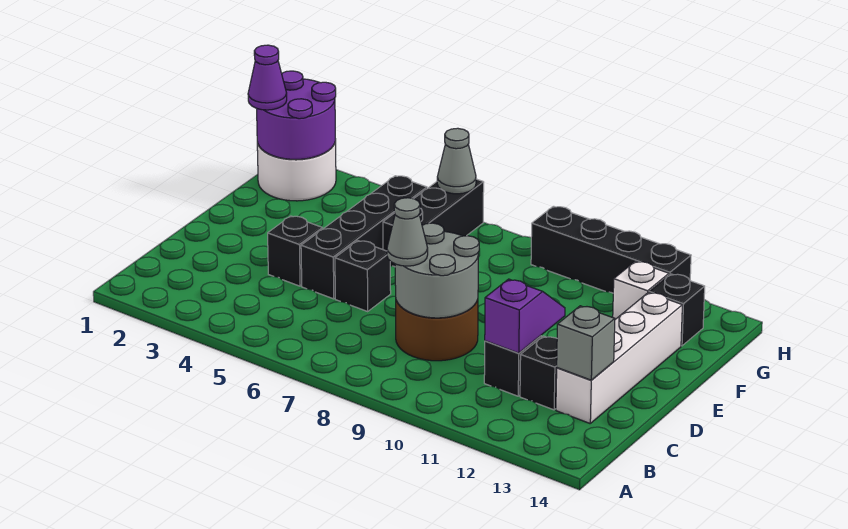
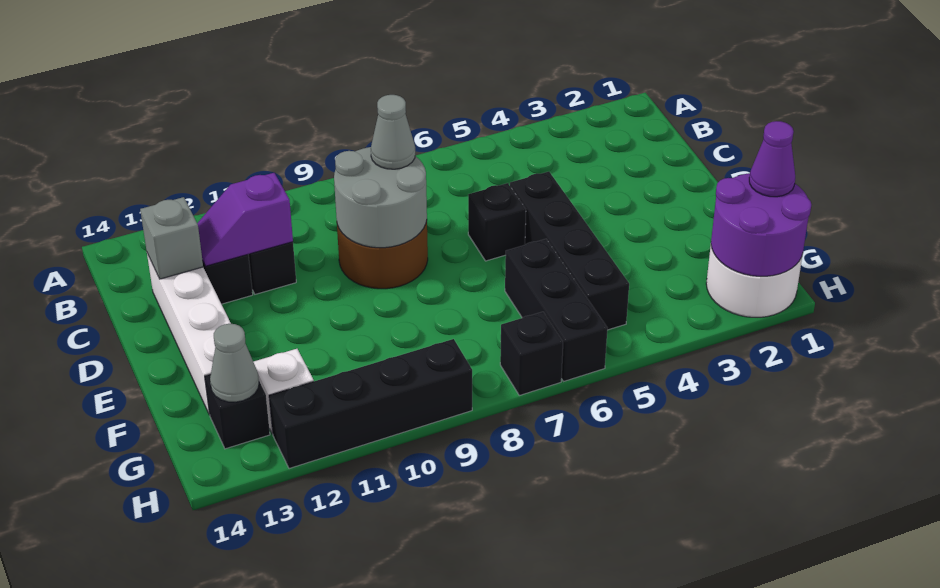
purple 1x2 slope [485,279,565,353] -> purple 1x2 slope turned to [197,173,293,266]
black 1x1 brick [268,216,323,286] -> black 1x1 brick moved to [500,312,563,395]
grey 1x1 cone [437,128,476,194] -> grey 1x1 cone moved to [210,324,259,402]

